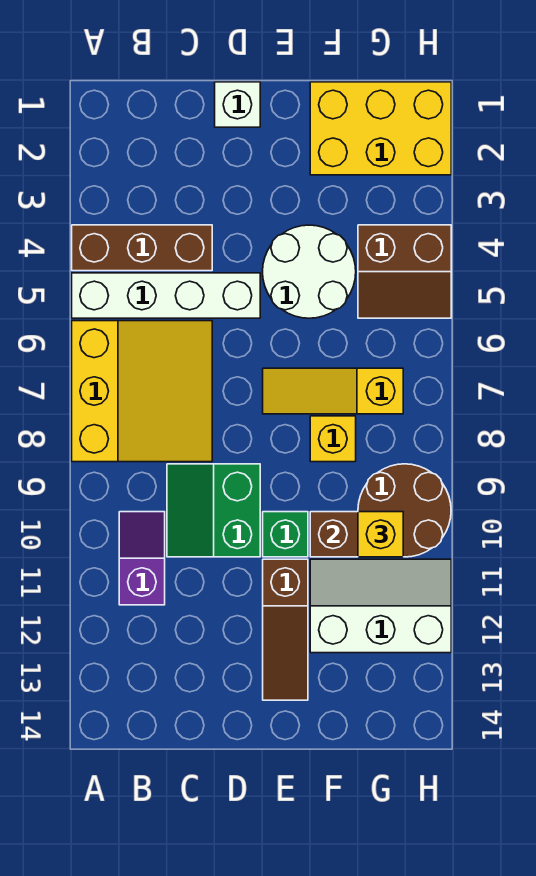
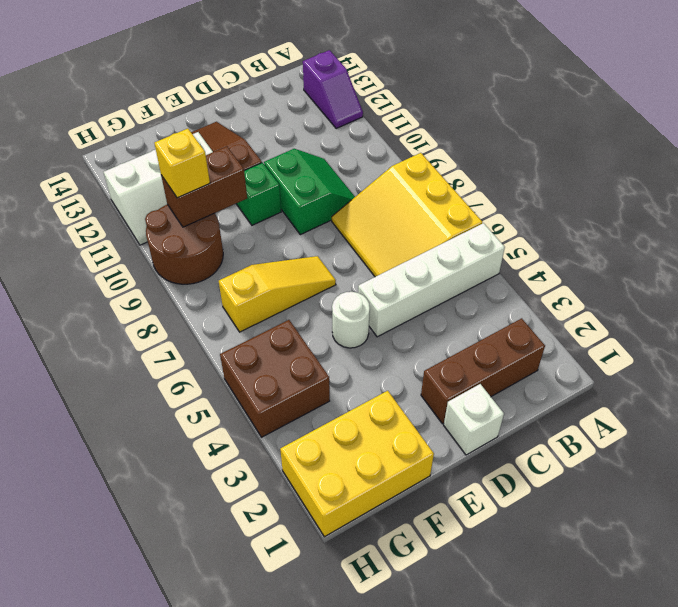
brown 1x3 brick [72,225,212,271] -> brown 1x3 brick moved to [421,318,545,424]
purple 1x2 slope [119,512,165,605] -> purple 1x2 slope moved to [303,50,363,128]
white 2x2 round brick [263,225,356,318] -> white 1x1 round brick [332,292,370,348]
yellow 1x1 brick [310,416,356,462] -> none
brown 2x2 slope [358,225,451,318] -> brown 2x2 brick [220,320,330,437]

